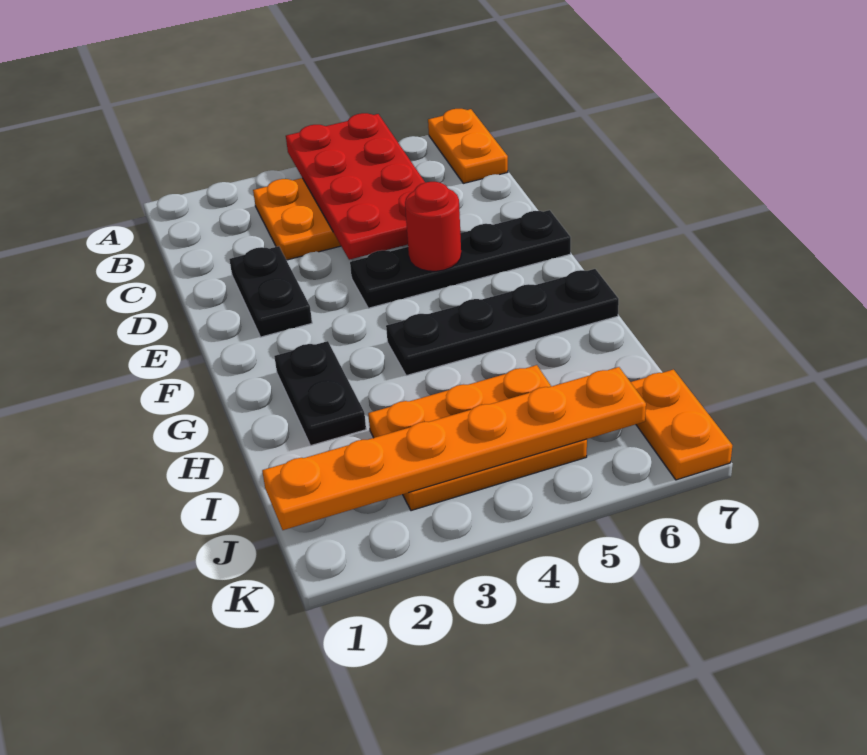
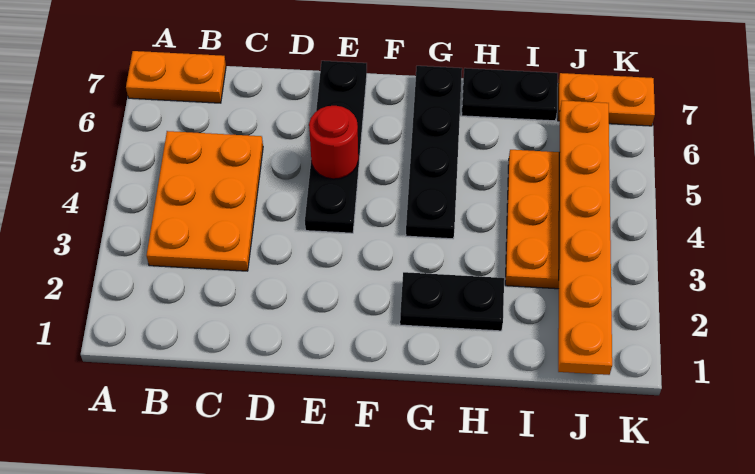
red 2x4 plate [286,113,425,260] -> none
black 1x2 plate [229,246,312,337] -> black 1x2 plate moved to [462,68,558,121]

